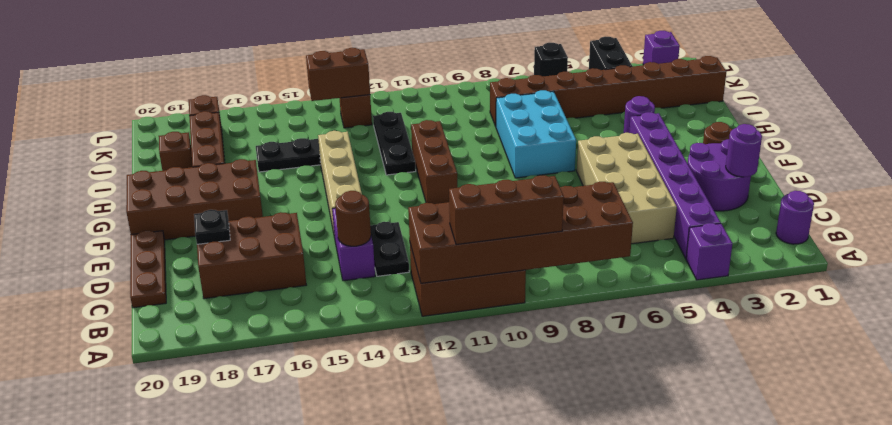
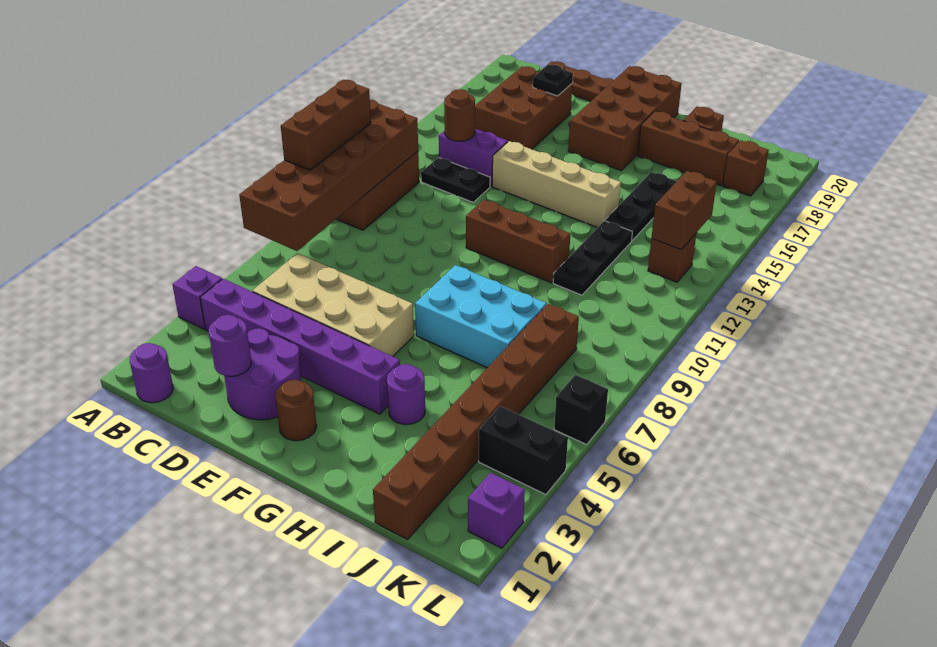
black 1x3 plate [373,112,416,175] -> black 1x3 plate turned to [553,221,632,295]

